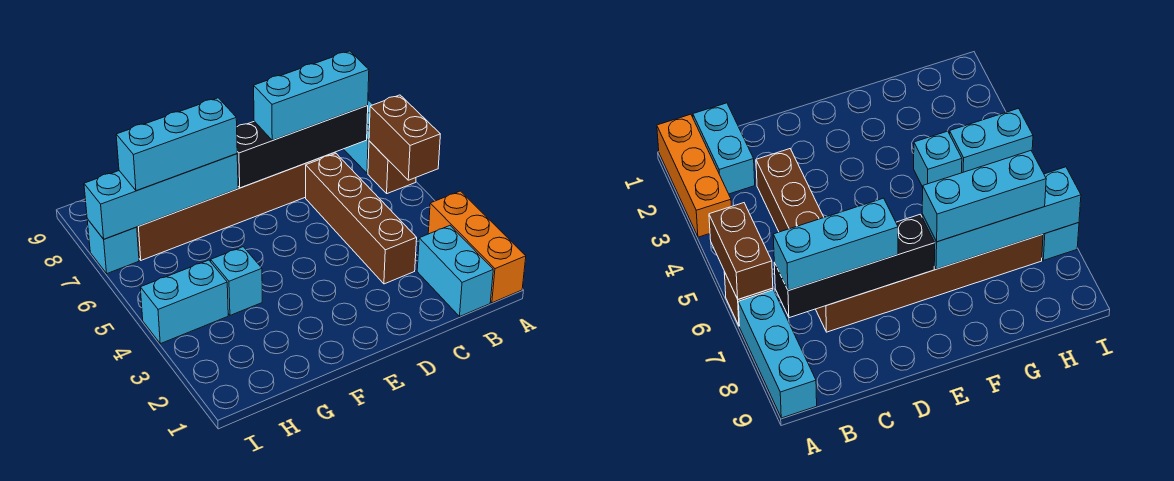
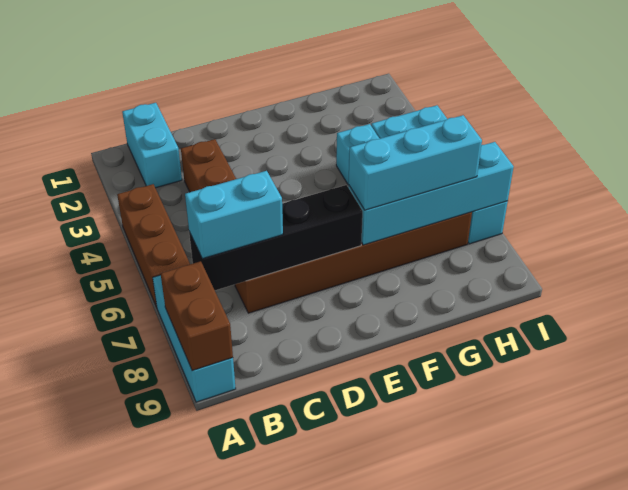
orange 1x3 brick [428,191,526,303] -> none
brown 1x2 brick [369,95,440,180] -> brown 1x2 brick moved to [161,261,233,371]
brown 1x1 brick [368,141,416,194] -> brown 1x3 brick [117,184,190,307]
cyan 1x3 brick [254,51,369,140] -> cyan 1x2 brick [185,171,283,259]

